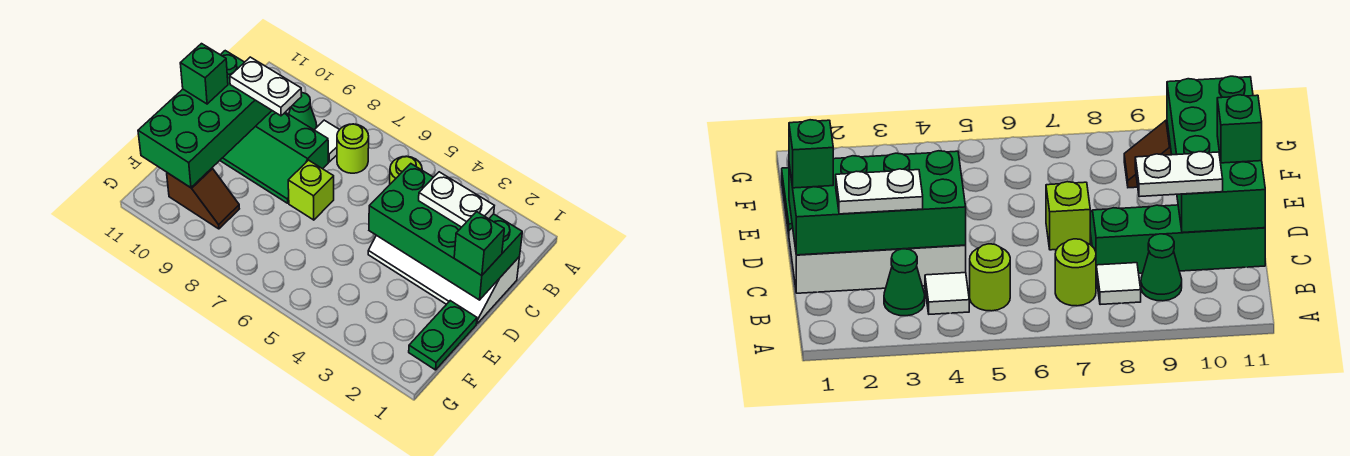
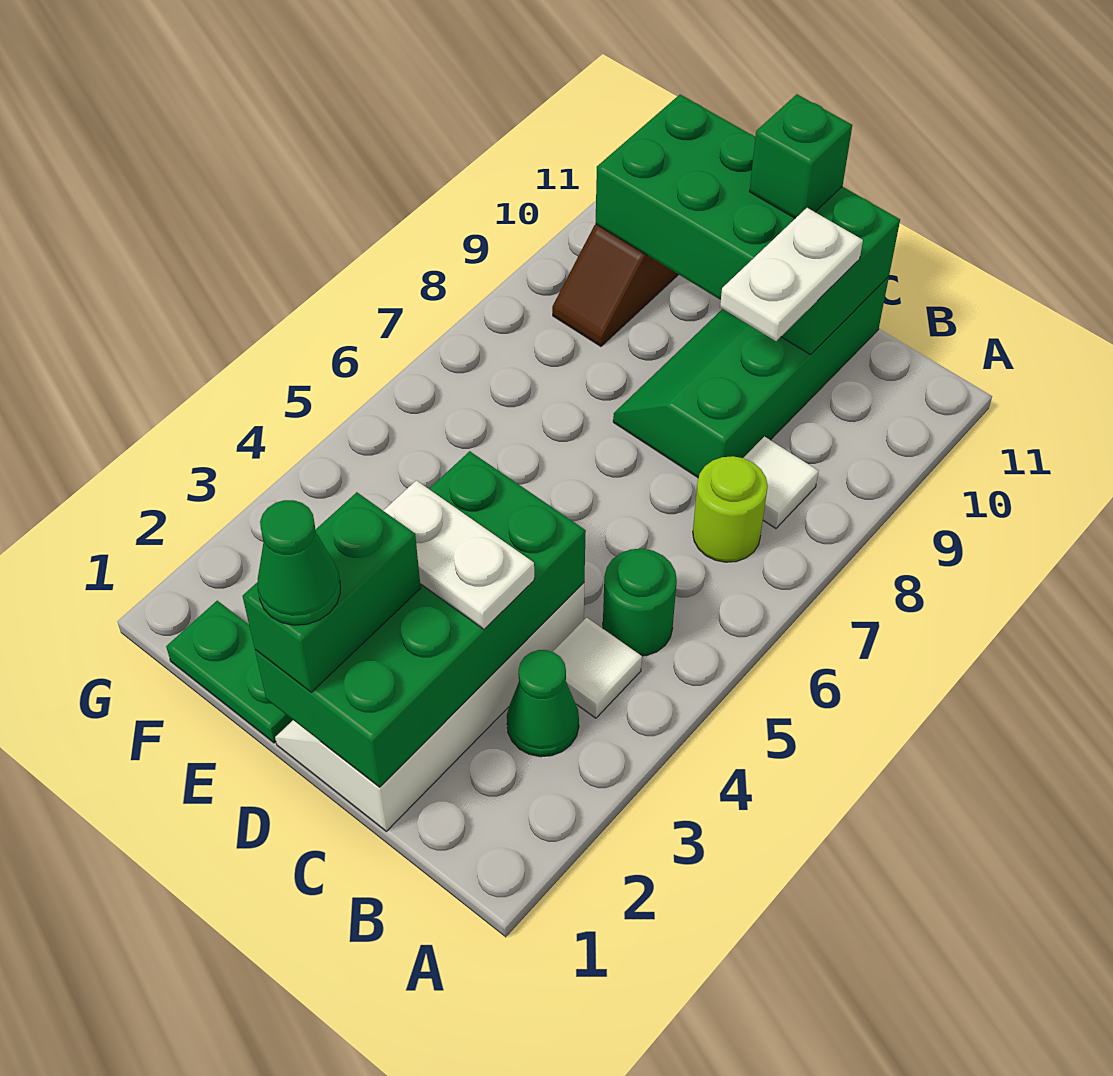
lime 1x1 round brick [390,156,422,184] -> green 1x1 round brick [603,549,677,656]
green 1x1 cone [289,93,317,130] -> green 1x1 cone moved to [258,500,340,625]
white 1x2 plate [419,172,494,227] -> white 1x2 plate turned to [383,480,534,629]
green 1x1 brick [454,212,504,276] -> green 1x2 brick [243,492,421,692]
lime 1x1 brick [288,160,334,220] -> none

